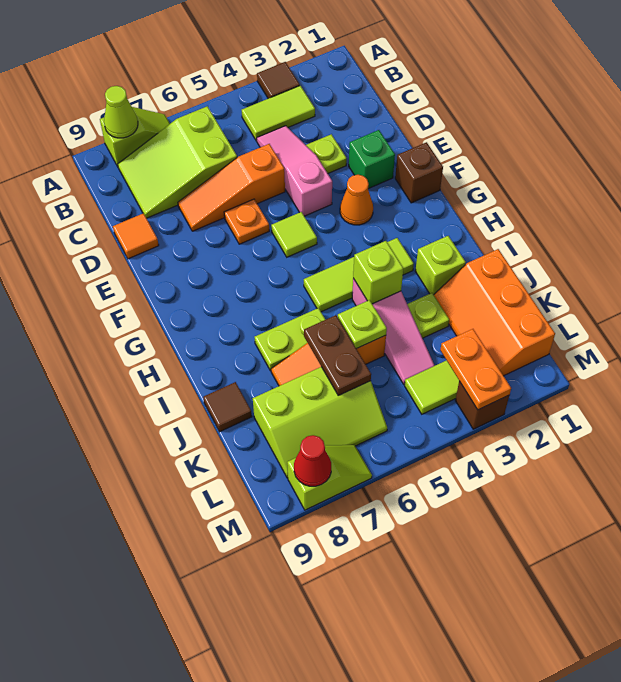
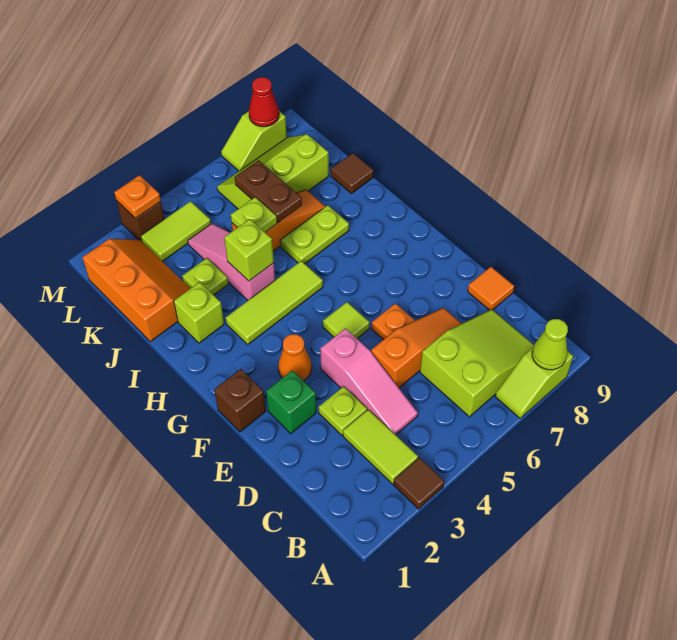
lime 1x2 tile [242,86,315,141] -> lime 1x2 tile turned to [343,409,418,484]
orange 1x2 plate [440,329,511,410] -> orange 1x1 plate [114,175,161,218]

